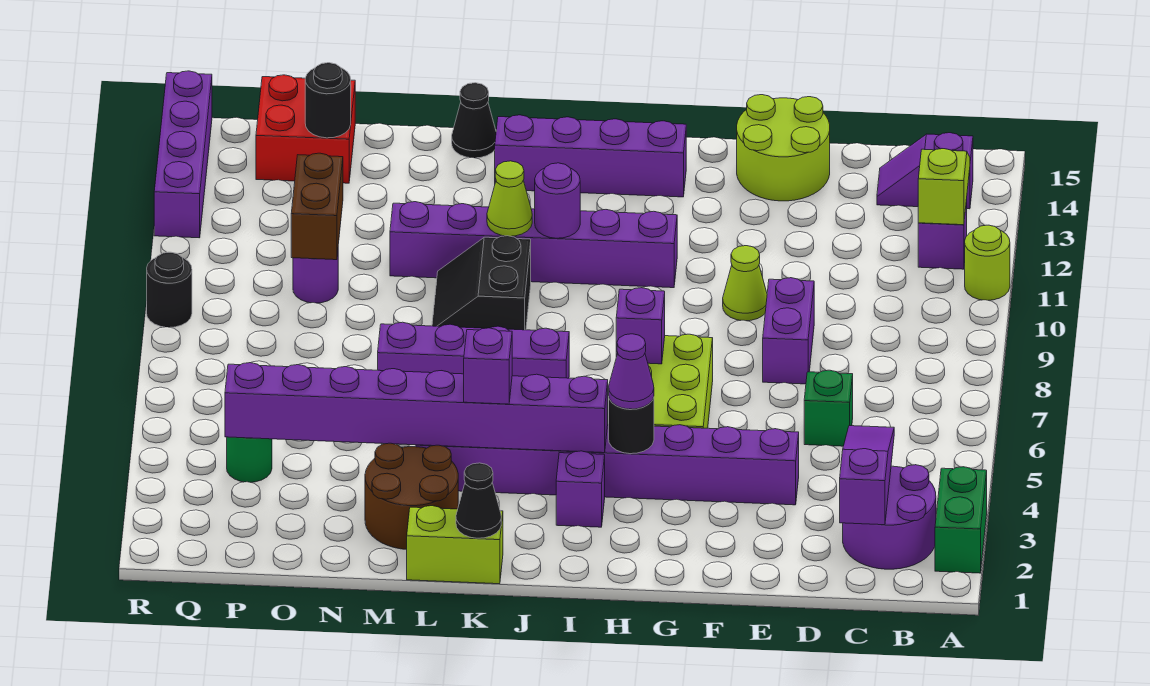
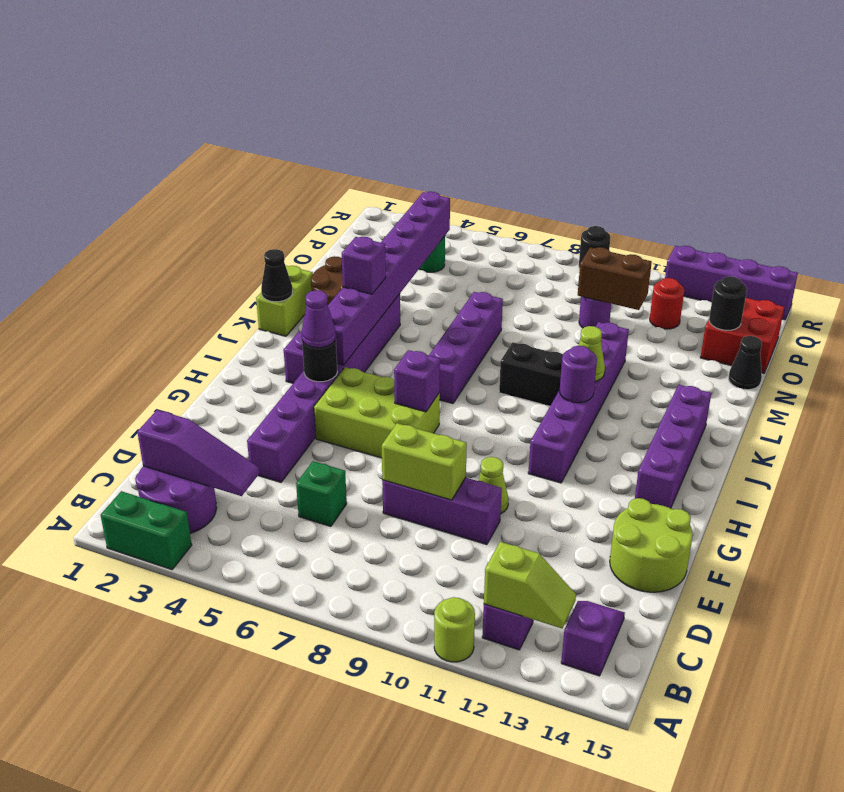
purple 1x2 brick [763,278,814,384] -> purple 1x3 brick [382,478,502,545]
none -> lime 1x2 brick [382,423,467,500]
black 1x1 cone [452,83,496,158] -> black 1x1 cone moved to [728,336,762,390]
none -> red 1x1 round brick [650,278,684,329]

